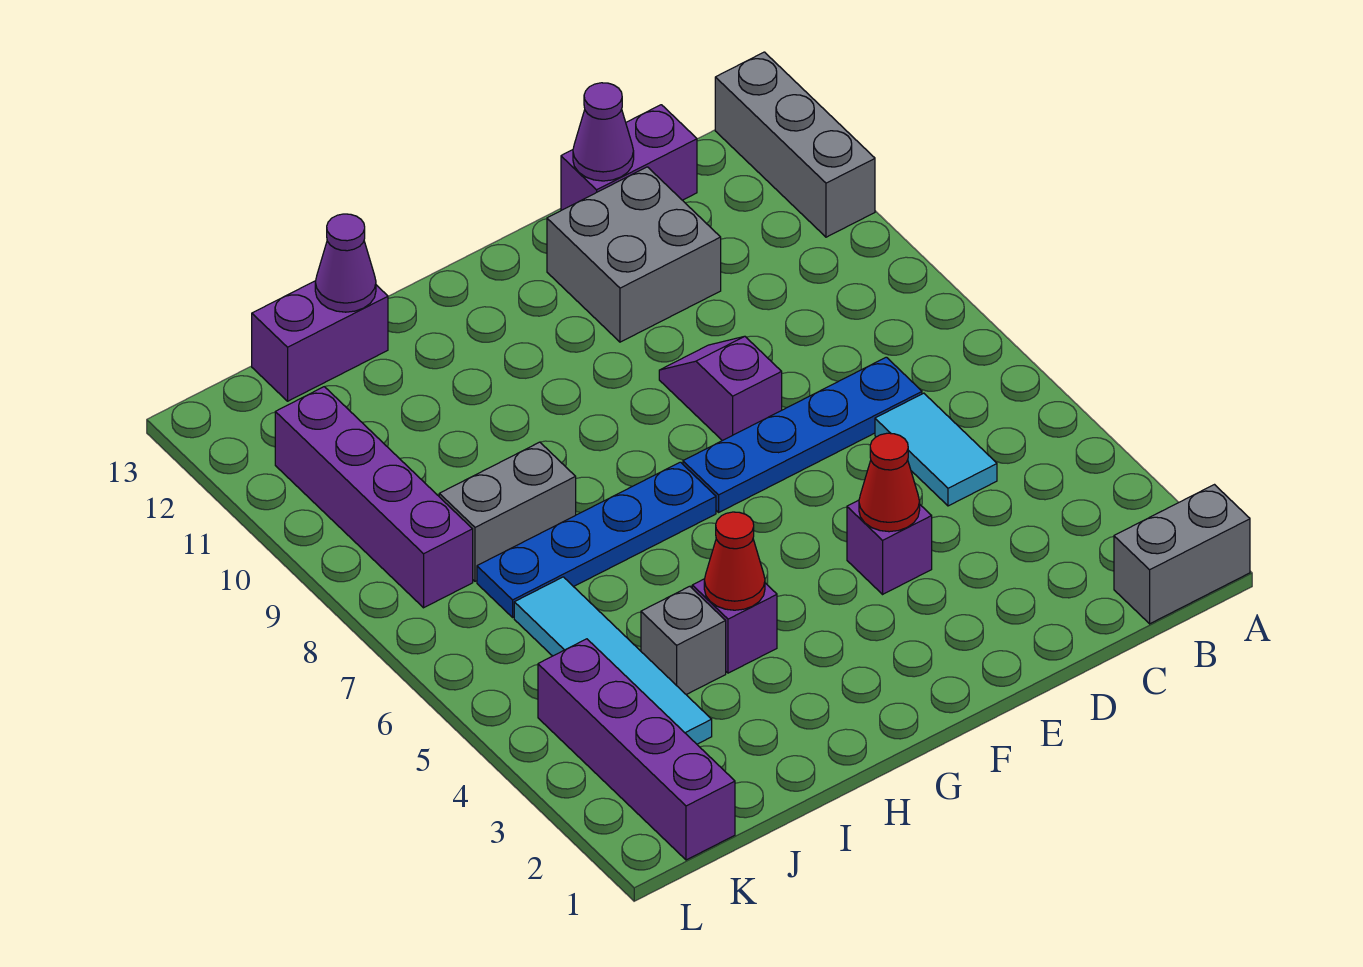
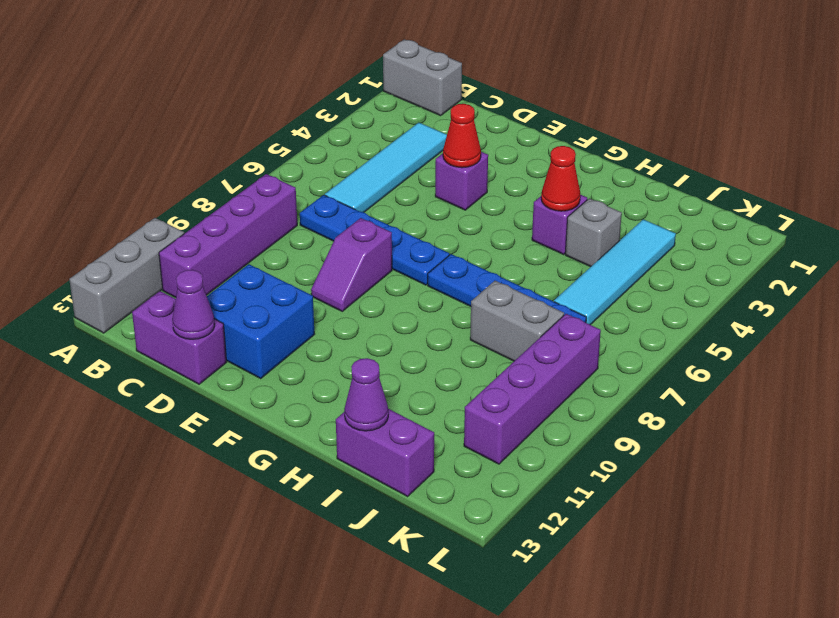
cyan 1x2 tile [875,393,997,506] -> cyan 1x4 tile [325,123,447,212]
grey 2x2 brick [547,167,721,342] -> blue 2x2 brick [207,264,315,378]
purple 1x4 brick [538,639,735,860] -> purple 1x4 brick moved to [159,174,297,297]

